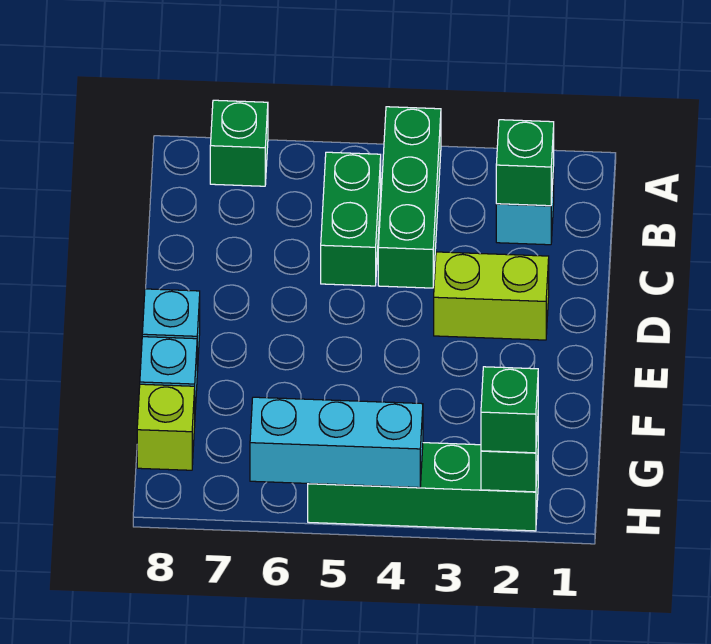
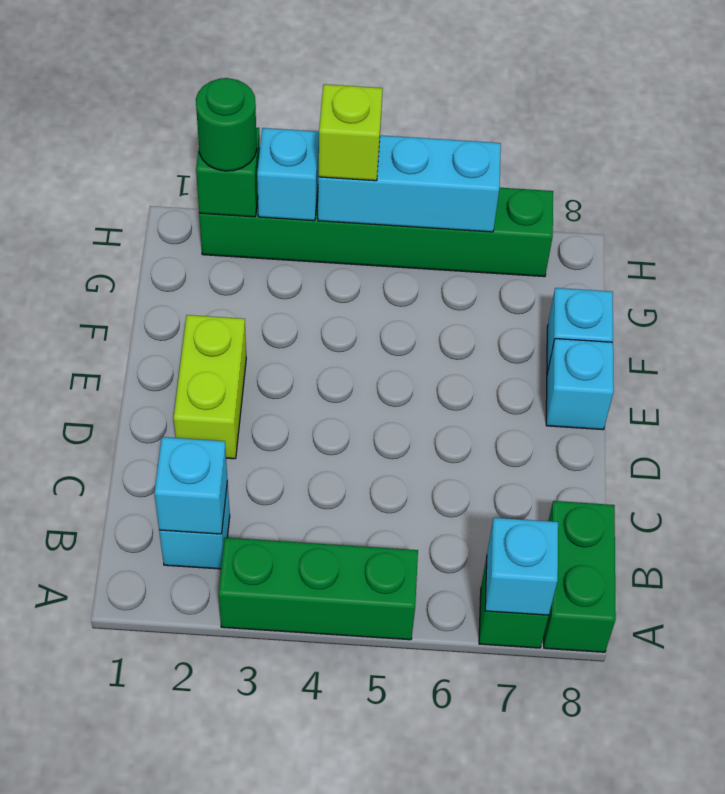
green 1x3 brick [378,107,441,288] -> green 1x3 brick turned to [218,538,418,640]
none -> cyan 1x1 brick [485,518,558,616]
green 1x1 brick [496,120,554,206] -> cyan 1x1 brick [154,437,227,534]
green 1x2 brick [321,152,381,286] -> green 1x2 brick moved to [544,501,616,652]
lime 1x2 brick [434,252,549,340] -> lime 1x2 brick turned to [174,315,246,459]
lime 1x1 brick [137,384,195,470] -> lime 1x1 brick moved to [319,84,383,181]
green 1x4 brick [308,443,538,531] -> green 1x6 brick [199,188,553,277]
green 1x1 brick [481,367,538,453] -> green 1x1 round brick [196,78,257,171]
none -> cyan 1x1 brick [257,128,319,221]

